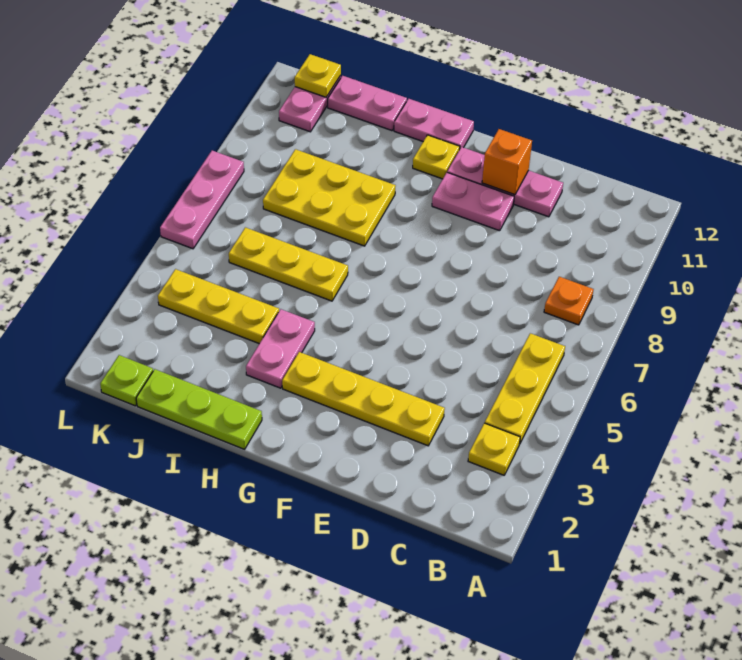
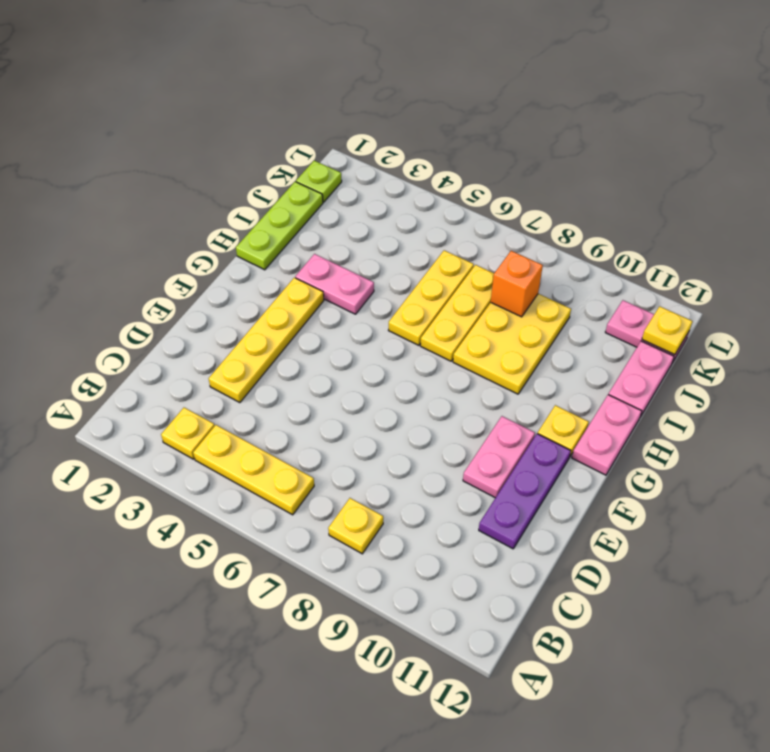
orange 1x1 plate [544,277,594,325] -> yellow 1x1 plate [328,498,383,554]
pink 1x3 plate [447,147,563,217] -> purple 1x3 plate [479,434,571,549]
orange 1x1 brick [482,129,532,195] -> orange 1x1 brick moved to [491,251,543,317]
yellow 1x3 plate [158,269,279,344] -> yellow 1x3 plate moved to [420,265,494,361]
pink 1x3 plate [160,151,244,249] -> none

